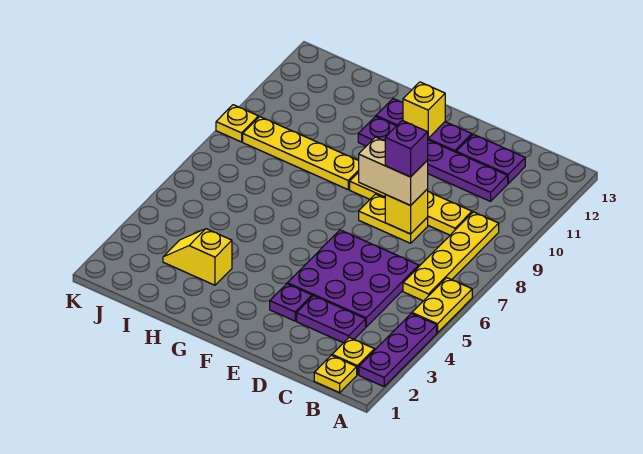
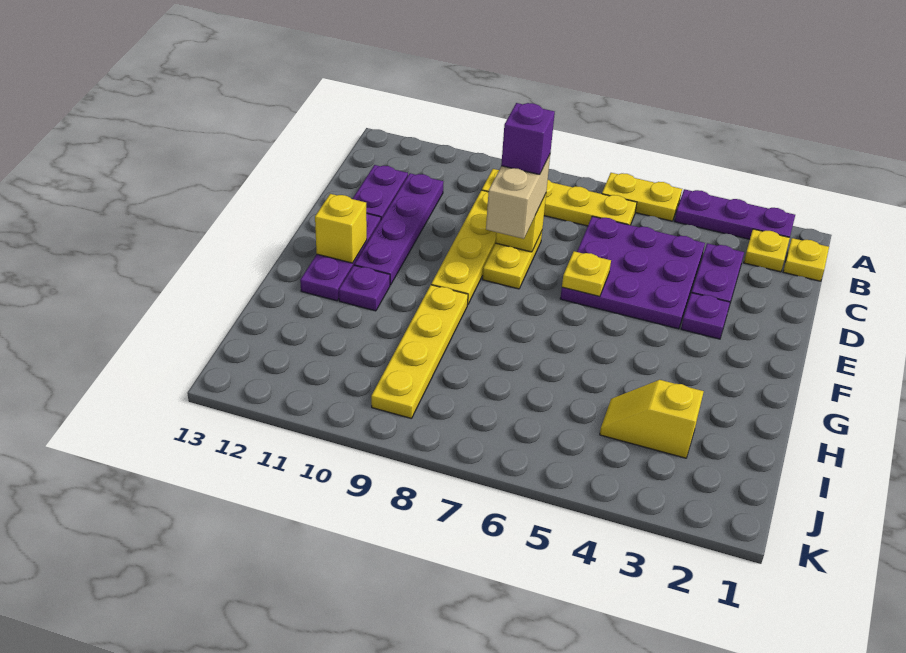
yellow 1x2 slope [163,229,232,285] -> yellow 1x2 slope turned to [600,380,704,458]
yellow 1x1 plate [216,105,258,142] -> yellow 1x1 plate moved to [562,251,611,296]

